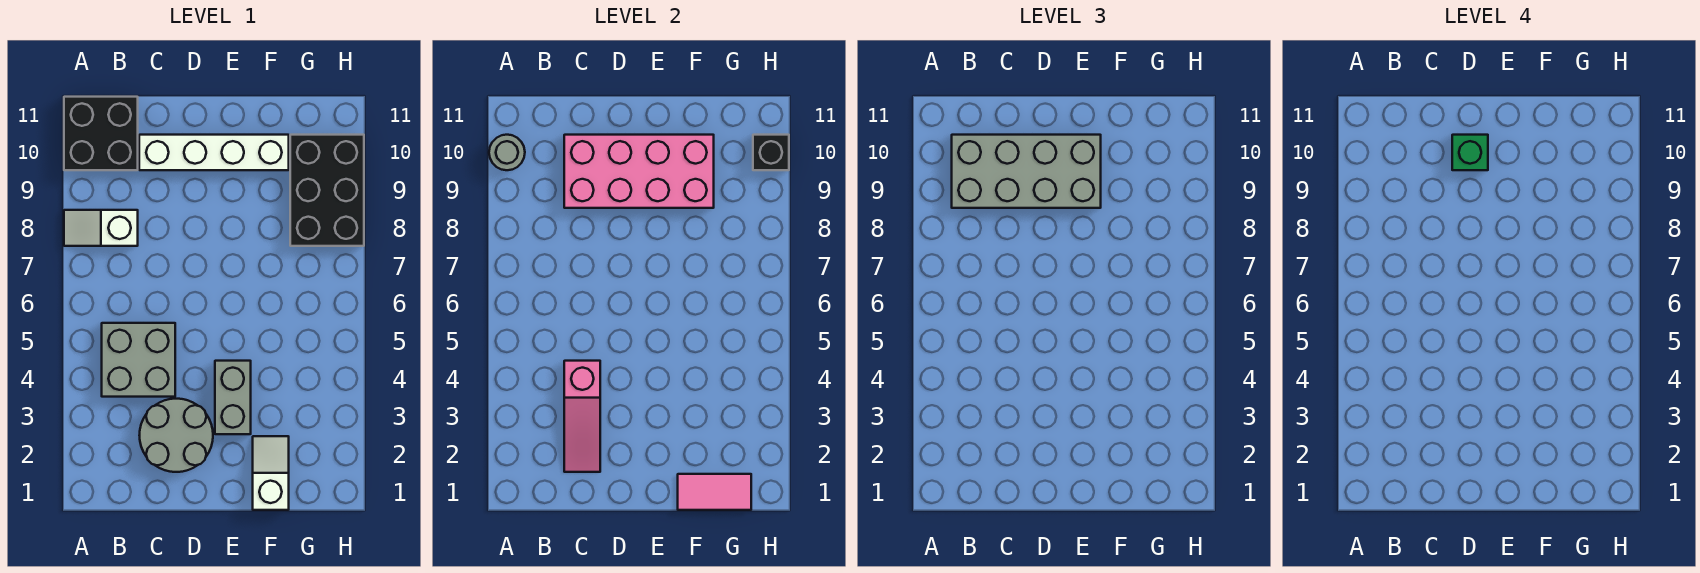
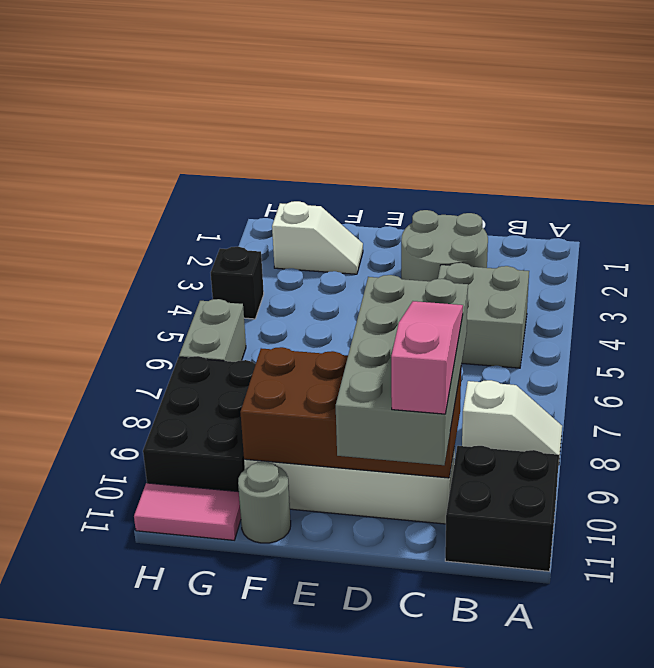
grey 1x1 round brick [489,135,525,170] -> grey 1x1 round brick moved to [238,461,291,543]
grey 2x4 brick [952,135,1101,208] -> grey 2x4 brick turned to [336,275,468,465]
pink 1x3 slope [564,361,600,472] -> pink 1x3 slope moved to [391,301,463,414]
pink 2x4 brick [564,135,714,208] -> brown 2x4 brick [240,347,461,478]
green 1x1 brick [1452,135,1488,170] -> none
grey 1x2 brick [215,361,251,434] -> grey 1x2 brick moved to [179,299,246,362]
white 1x2 slope [253,436,289,510] -> white 1x2 slope turned to [272,201,363,274]
pink 1x2 tile [678,474,751,510] -> pink 1x2 tile moved to [134,483,241,540]
black 1x1 brick [753,135,789,170] -> black 1x1 brick moved to [211,247,264,319]

